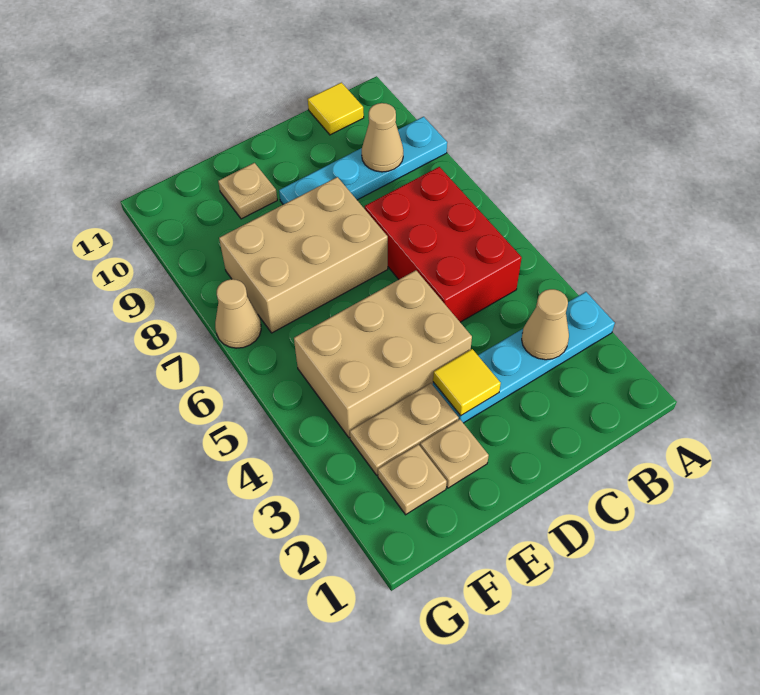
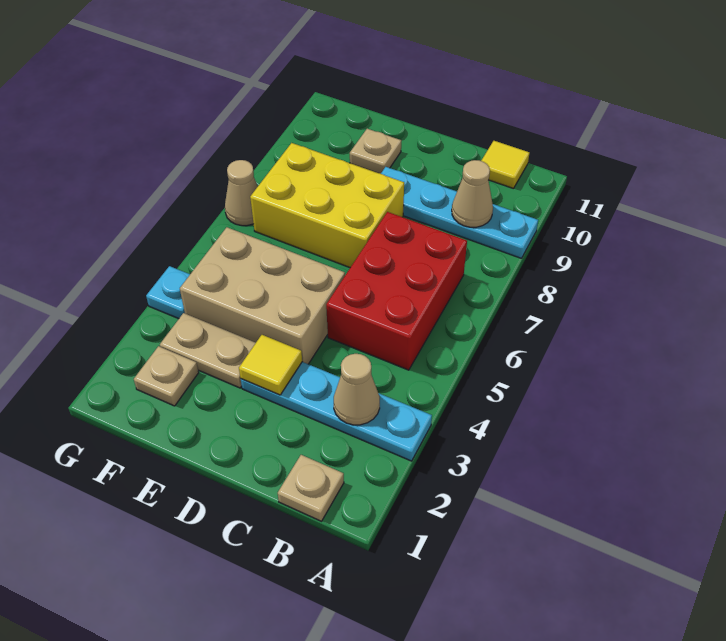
tan 2x3 brick [219,177,388,333] -> yellow 2x3 brick [250,143,404,268]
tan 1x1 plate [420,419,489,488] -> tan 1x1 plate moved to [278,455,344,521]
none -> cyan 1x1 plate [146,266,190,319]

